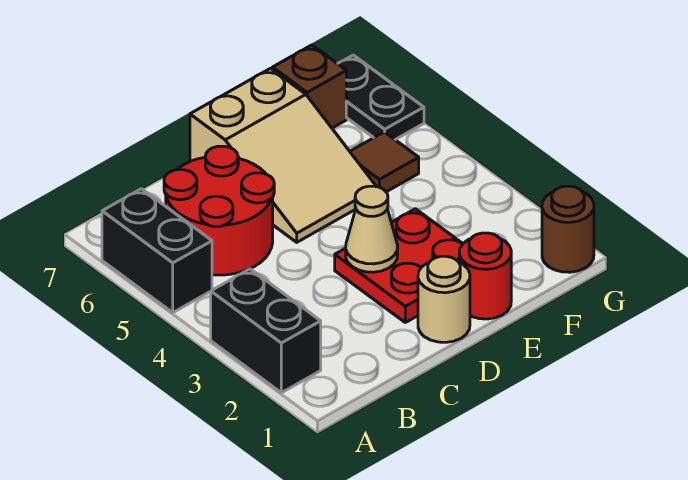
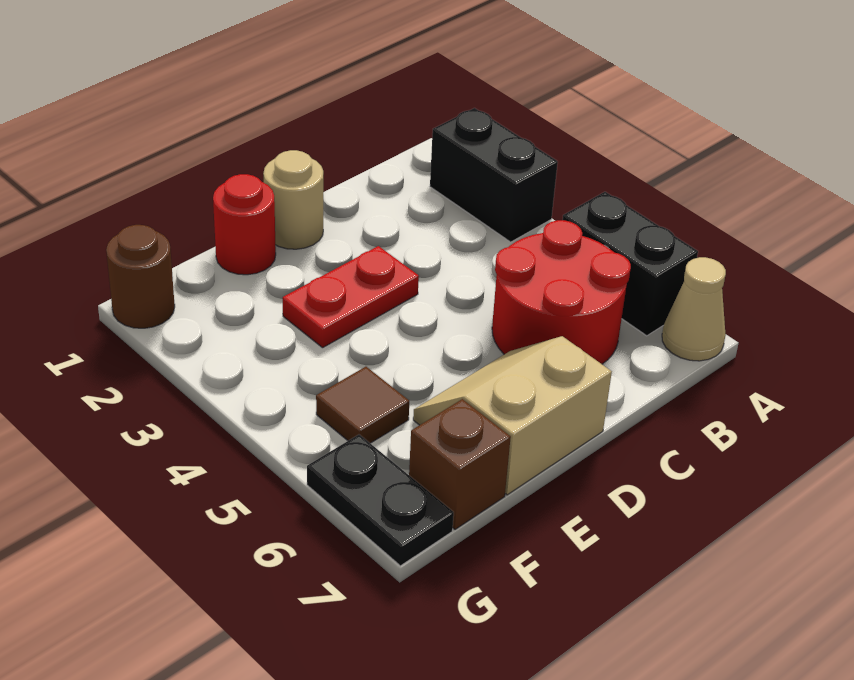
red 2x2 plate [335,209,463,322] -> red 1x2 plate [283,246,419,348]
tan 1x1 cone [346,186,398,272] -> tan 1x1 cone moved to [662,257,726,361]
tan 2x3 slope [190,68,377,242] -> tan 2x2 slope [413,336,612,495]

